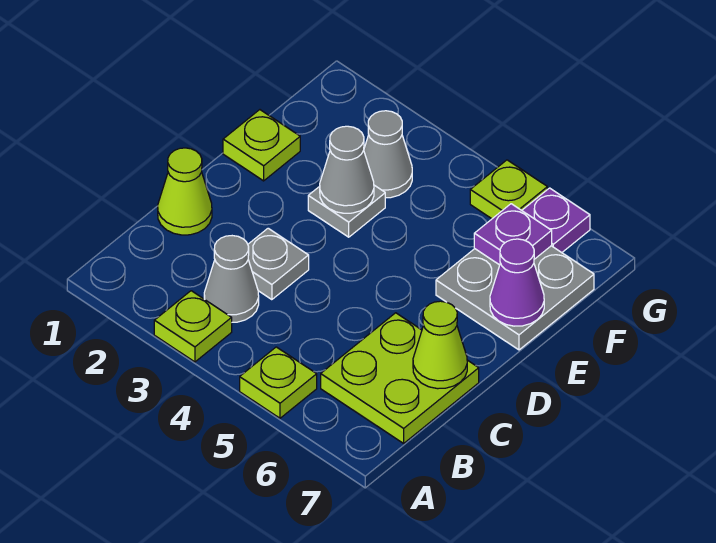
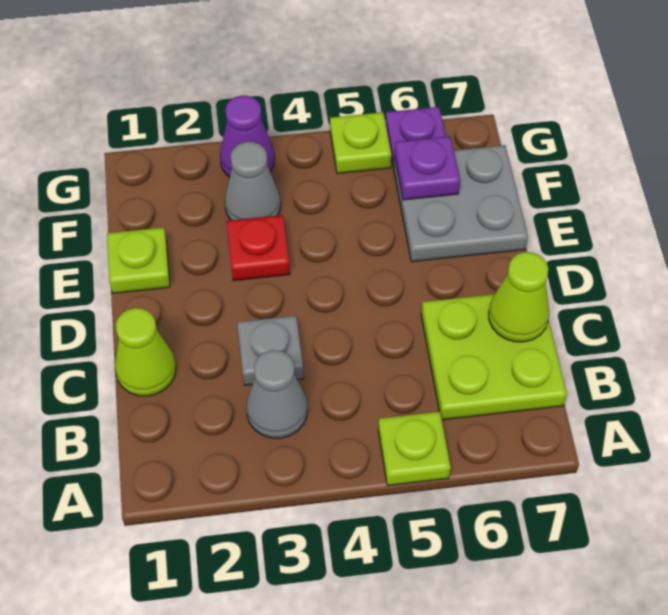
lime 1x1 plate [154,291,232,362] -> none
grey 1x1 plate [308,185,385,237] -> red 1x1 plate [227,215,290,281]
grey 1x1 cone [320,126,374,213] -> none
purple 1x1 cone [490,239,544,326] -> purple 1x1 cone moved to [220,96,275,177]

